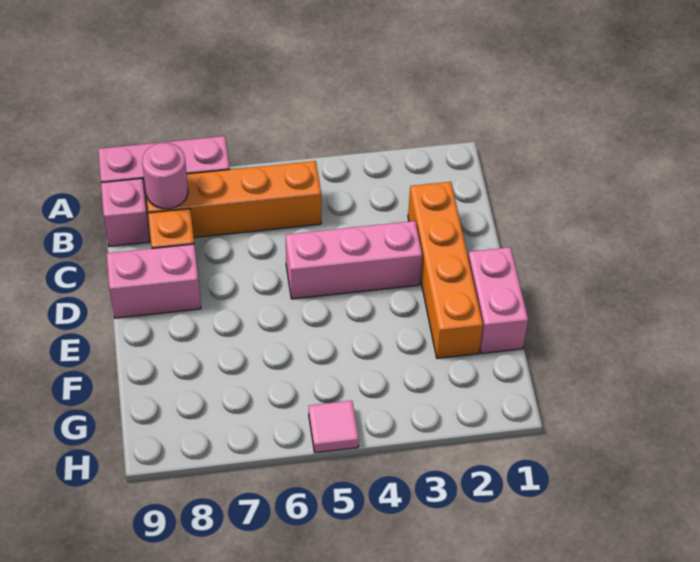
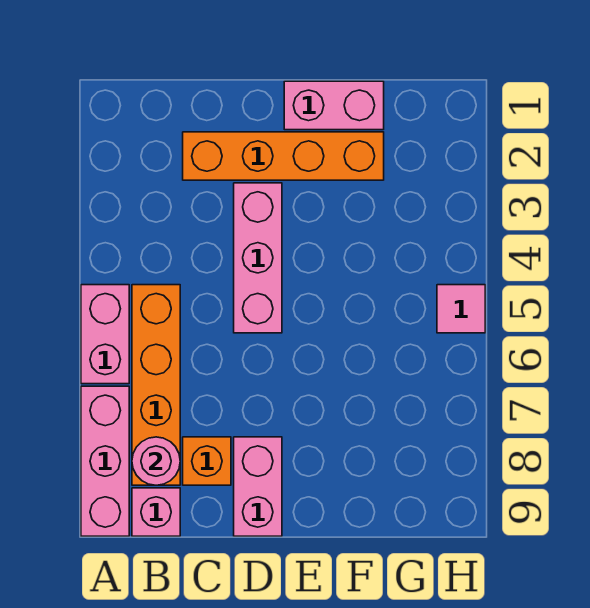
none -> pink 1x2 brick [81,285,129,384]

